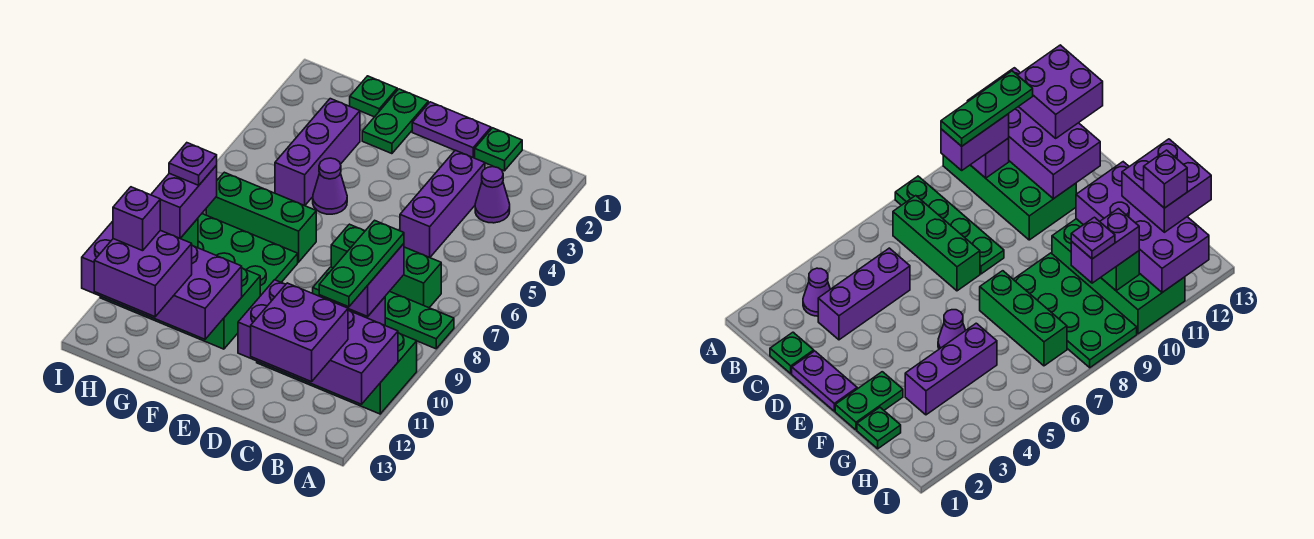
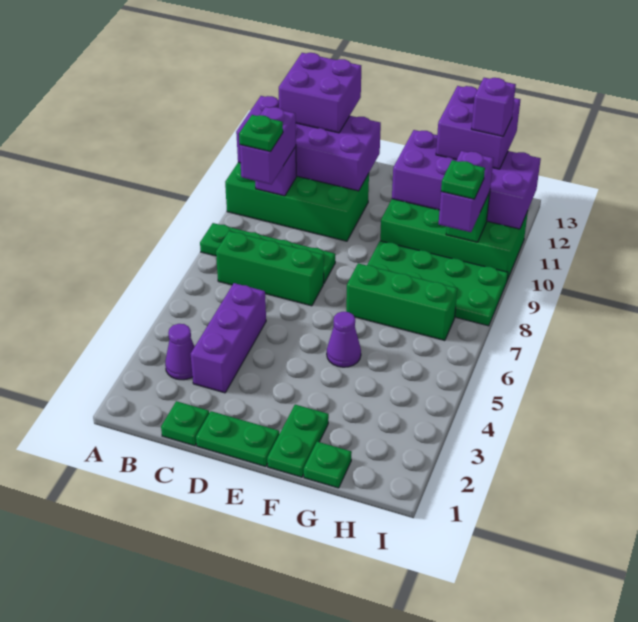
green 1x3 plate [319,220,404,307] -> green 1x1 plate [239,115,283,152]
purple 1x2 plate [412,102,491,158] -> green 1x2 plate [196,411,279,467]
purple 1x3 brick [275,99,360,206] -> none
purple 1x1 plate [169,143,217,186] -> green 1x1 plate [441,160,485,199]

